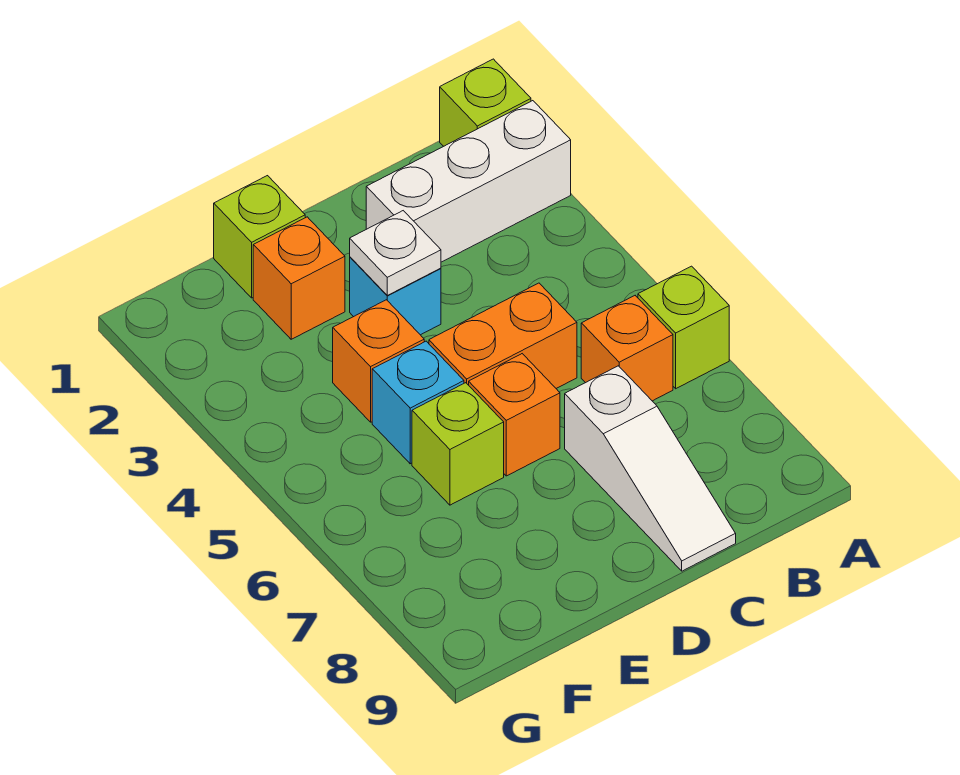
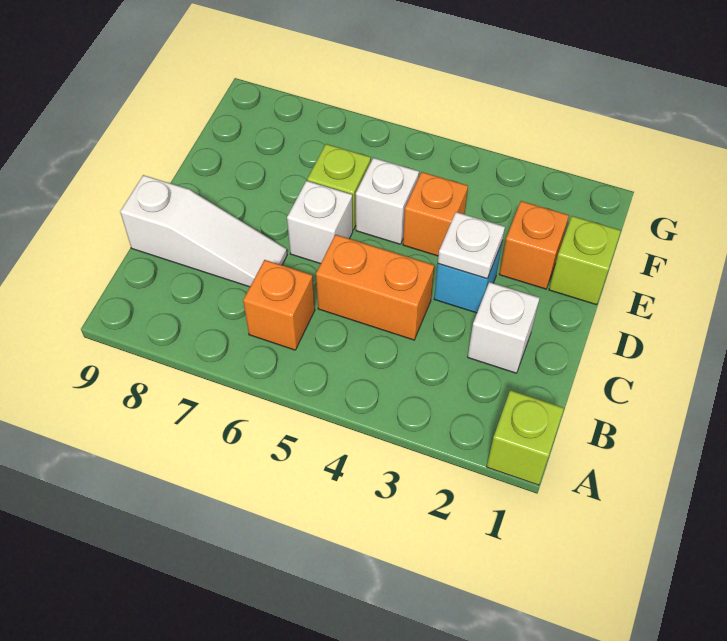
white 1x3 brick [366,101,571,262] -> white 1x1 brick [468,282,540,373]
lime 1x1 brick [638,266,729,389] -> none
orange 1x2 brick [429,283,577,388] -> orange 1x2 brick turned to [316,235,434,340]
white 1x3 slope [565,366,736,571] -> white 1x3 slope turned to [120,175,287,287]
orange 1x1 brick [469,354,560,476] -> white 1x1 brick [287,181,353,264]
cyan 1x1 brick [372,341,464,464] -> white 1x1 brick [356,158,419,244]

